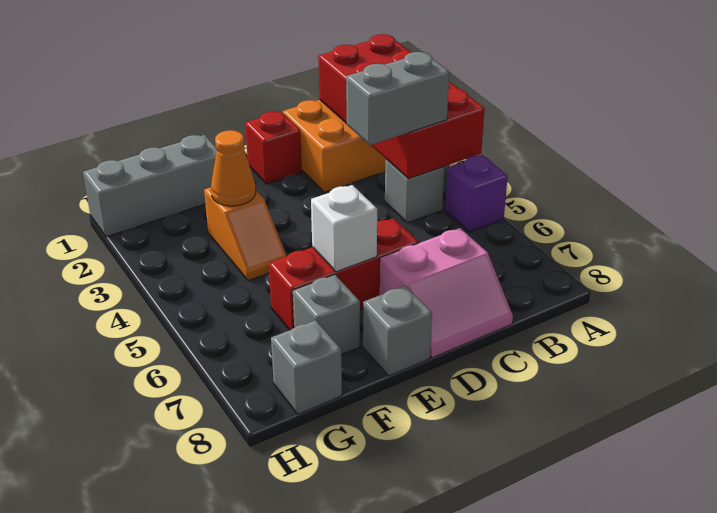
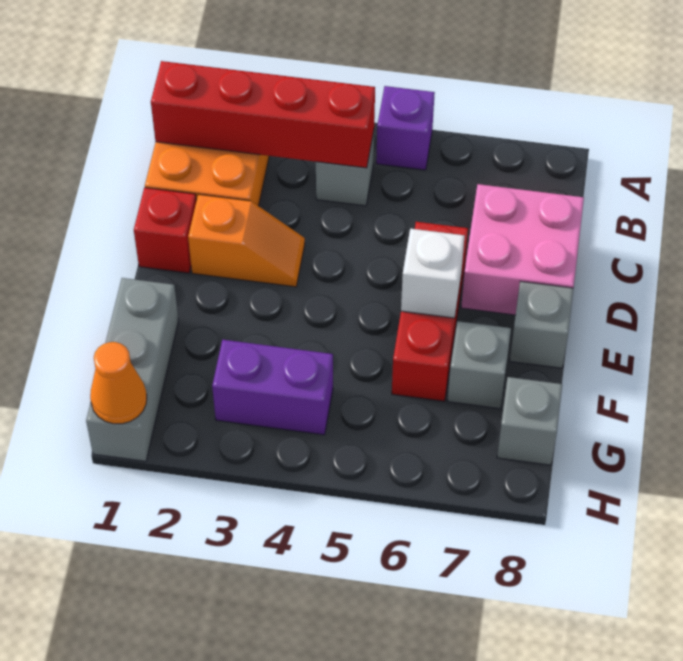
red 2x4 brick [318,34,485,179] -> red 1x4 brick [151,61,375,168]
grey 1x2 brick [346,52,449,145] -> none
pink 2x2 slope [380,228,513,358] -> pink 2x2 brick [461,184,584,315]
orange 1x2 slope [204,187,287,281] -> orange 1x2 slope moved to [188,194,305,287]
orange 1x1 cone [211,130,256,206] -> orange 1x1 cone moved to [90,342,147,424]
none -> purple 1x2 brick [212,340,333,435]

